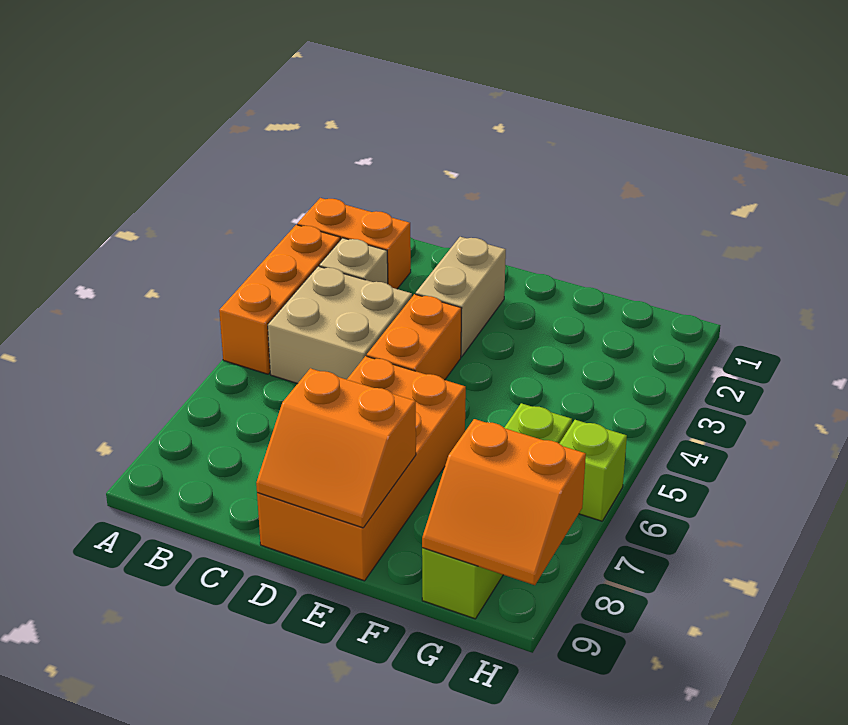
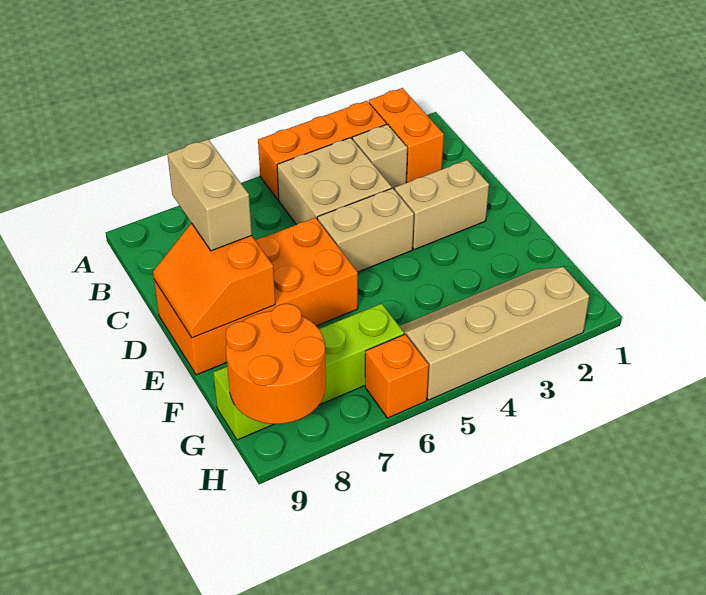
none -> tan 1x2 brick [167,139,252,251]
orange 1x2 brick [367,294,462,380] -> tan 1x2 brick [317,188,414,272]
none -> tan 2x4 slope [399,267,589,400]
orange 2x2 slope [422,419,586,585] -> orange 2x2 round brick [226,304,326,424]
lime 1x1 brick [559,420,627,521] -> orange 1x1 brick [365,334,429,418]

